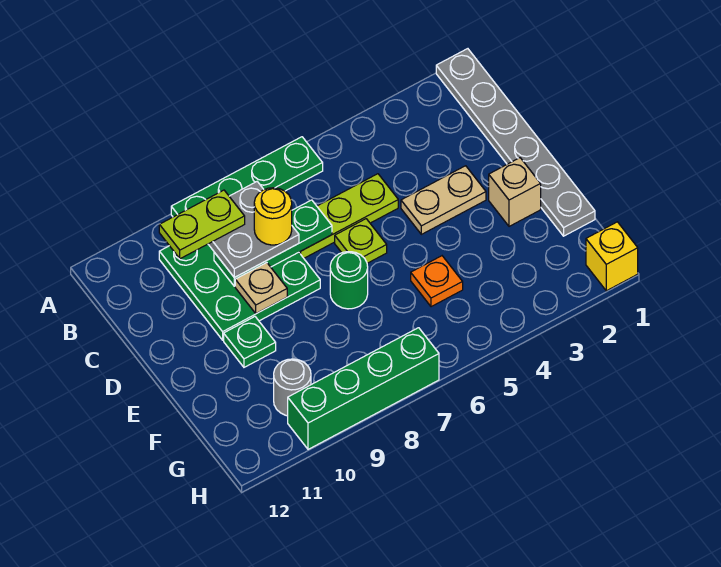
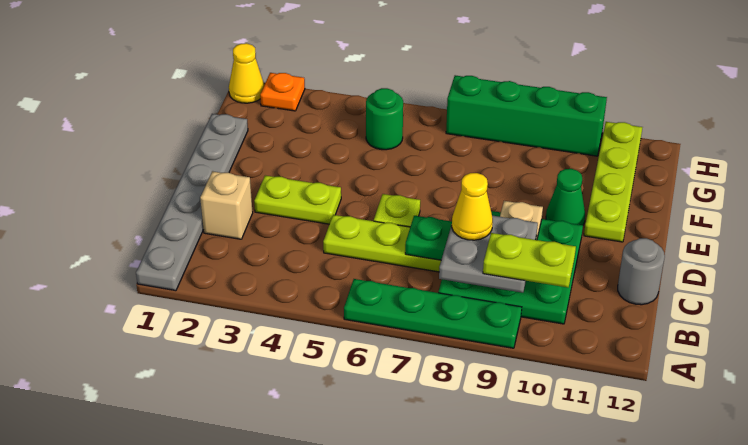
yellow 1x1 round brick [254,188,292,245] -> yellow 1x1 cone [452,173,493,240]
tan 1x2 plate [401,166,486,234] -> lime 1x2 plate [254,175,341,224]
tan 1x1 brick [489,158,541,226] -> tan 1x1 brick moved to [200,171,253,239]
green 1x1 round brick [330,252,368,309] -> green 1x1 round brick moved to [366,88,403,150]
green 1x1 plate [224,317,276,367] -> green 1x1 cone [546,169,585,225]
none -> lime 1x4 plate [584,122,643,242]
orange 1x1 plate [411,256,463,307] -> orange 1x1 plate moved to [260,73,305,111]
grey 1x1 round brick [274,359,311,416] -> grey 1x1 round brick moved to [618,238,665,305]
yellow 1x1 brick [586,222,638,291] -> yellow 1x1 cone [229,43,264,103]

